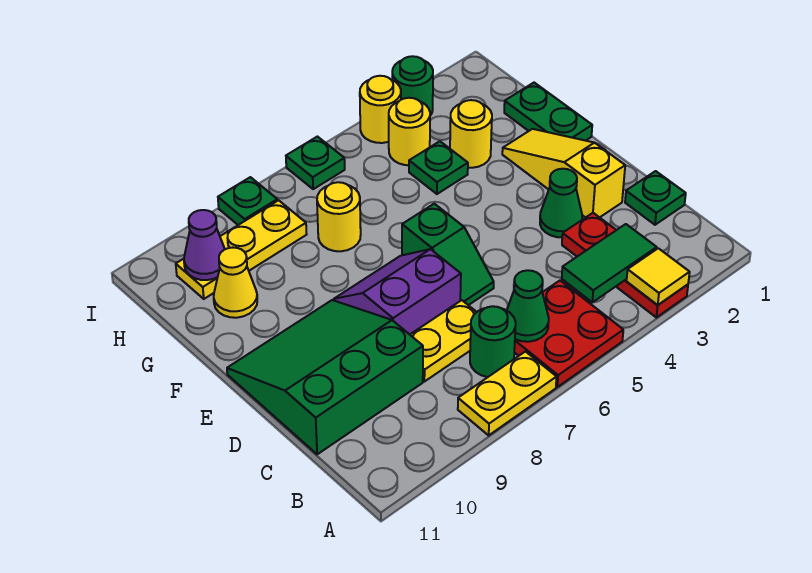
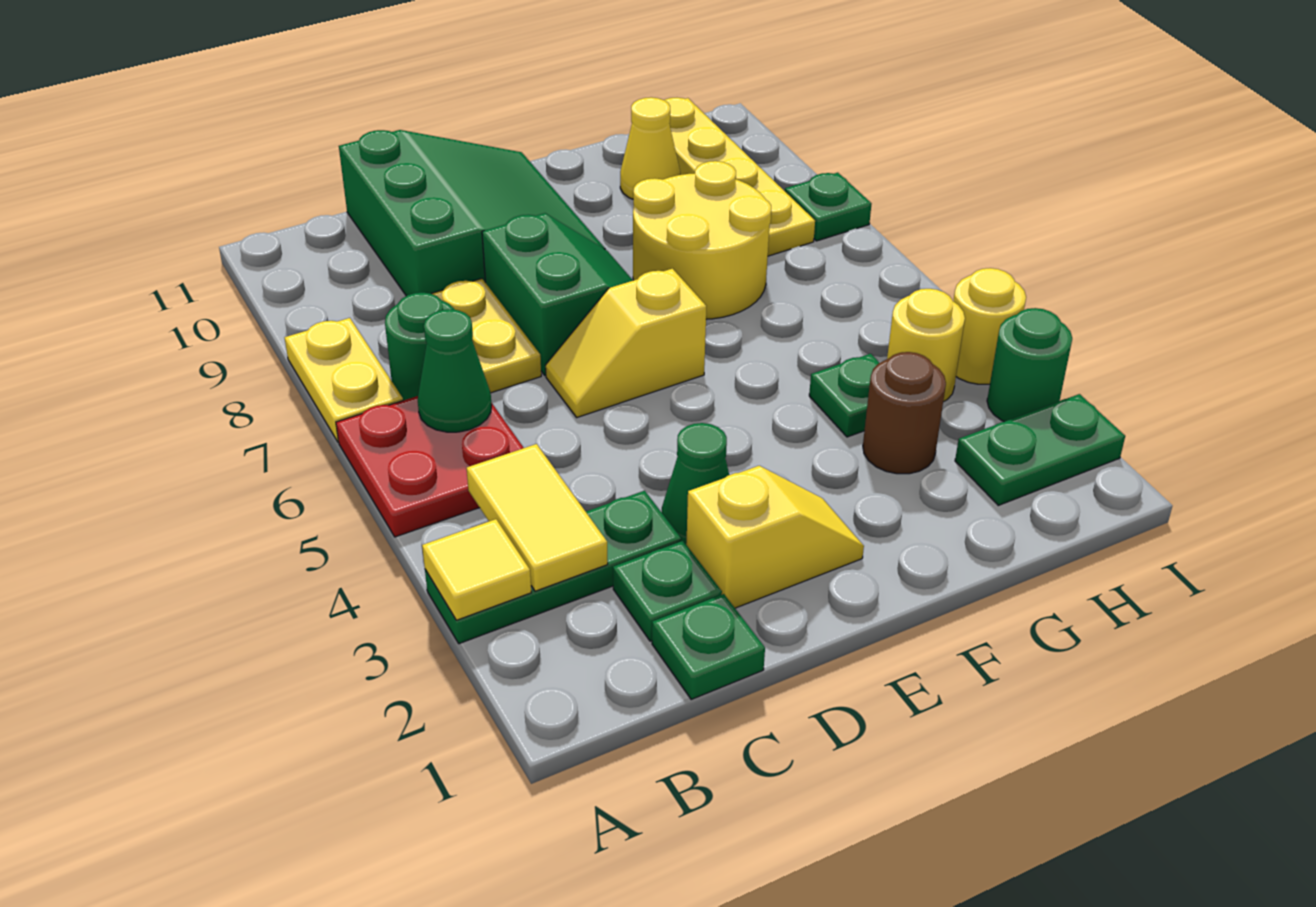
red 1x3 plate [562,213,688,317] -> green 1x3 plate [425,491,681,644]
green 1x2 tile [562,224,657,302] -> yellow 1x2 tile [467,444,608,591]
yellow 1x3 slope [502,129,625,218] -> yellow 1x2 slope [686,466,864,608]
green 1x2 slope [402,204,494,305] -> yellow 1x2 slope [546,269,706,417]
purple 2x2 slope [334,249,461,334] -> green 2x2 slope [482,213,633,375]
green 1x2 plate [504,83,592,141] -> green 1x2 plate moved to [955,394,1125,505]
yellow 1x1 round brick [450,100,492,168] -> brown 1x1 round brick [863,352,946,474]
yellow 1x1 round brick [317,182,361,251] -> yellow 2x2 round brick [633,161,771,319]
yellow 1x3 plate [176,200,307,299] -> yellow 1x4 plate [665,98,815,256]
purple 1x1 cone [184,210,225,280] -> none
green 1x1 plate [286,137,345,189] -> green 1x1 plate moved to [613,541,722,641]

